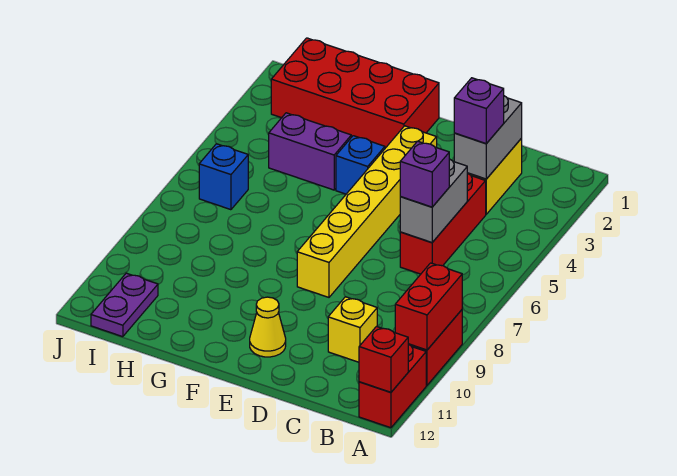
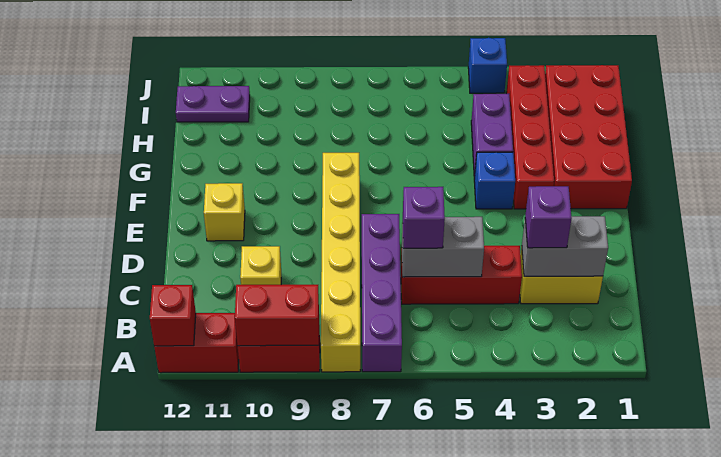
none -> purple 1x4 brick [362,214,402,372]
yellow 1x6 brick [297,126,437,297] -> yellow 1x6 brick turned to [321,153,360,372]
yellow 1x1 cone [250,297,286,357] -> yellow 1x1 brick [204,183,245,241]
none -> red 1x4 brick [506,65,554,209]
blue 1x1 brick [199,144,248,210] -> blue 1x1 brick moved to [468,38,507,93]

